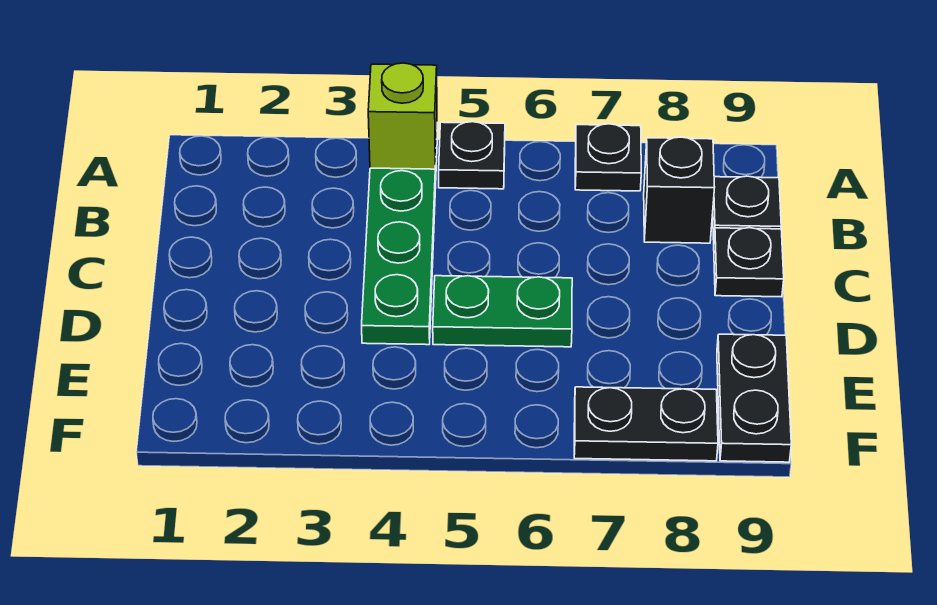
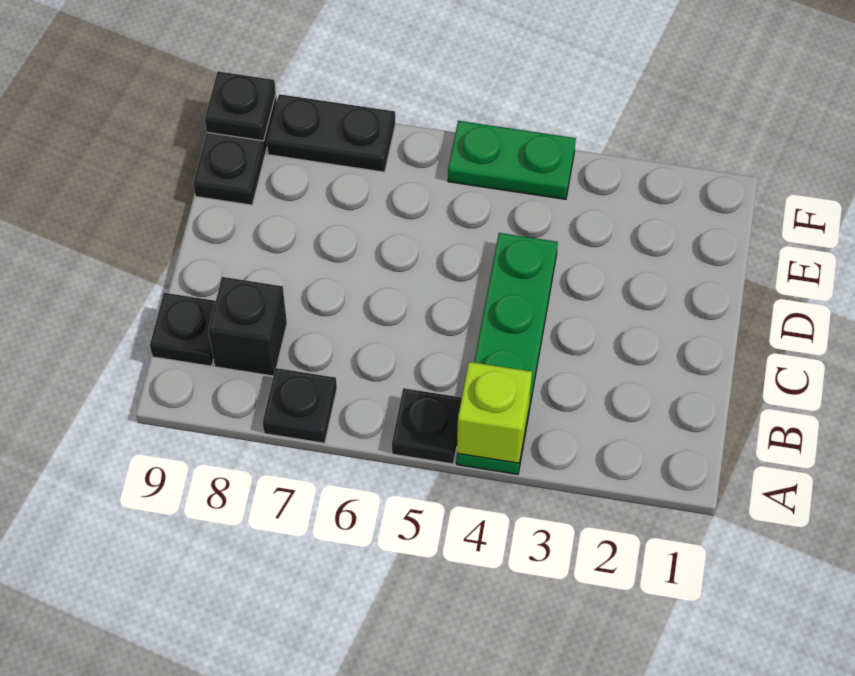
black 1x1 plate [714,228,784,297] -> black 1x1 plate moved to [205,71,276,141]
green 1x2 plate [433,276,572,347] -> green 1x2 plate moved to [448,121,576,199]

